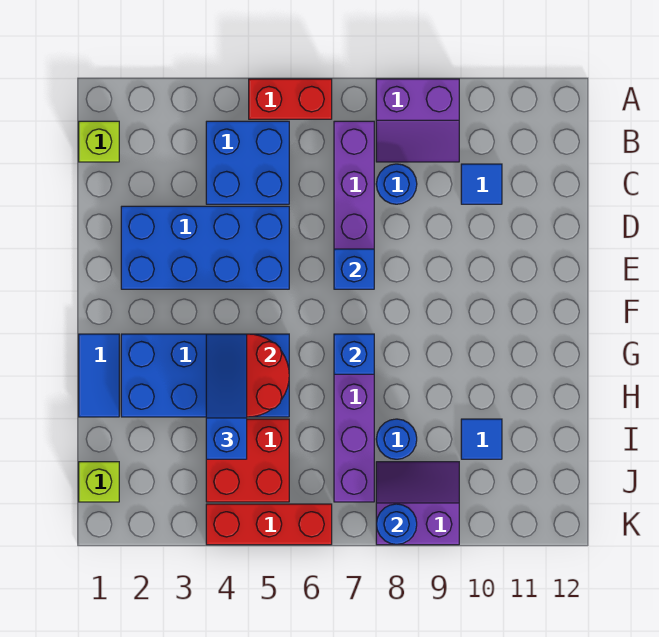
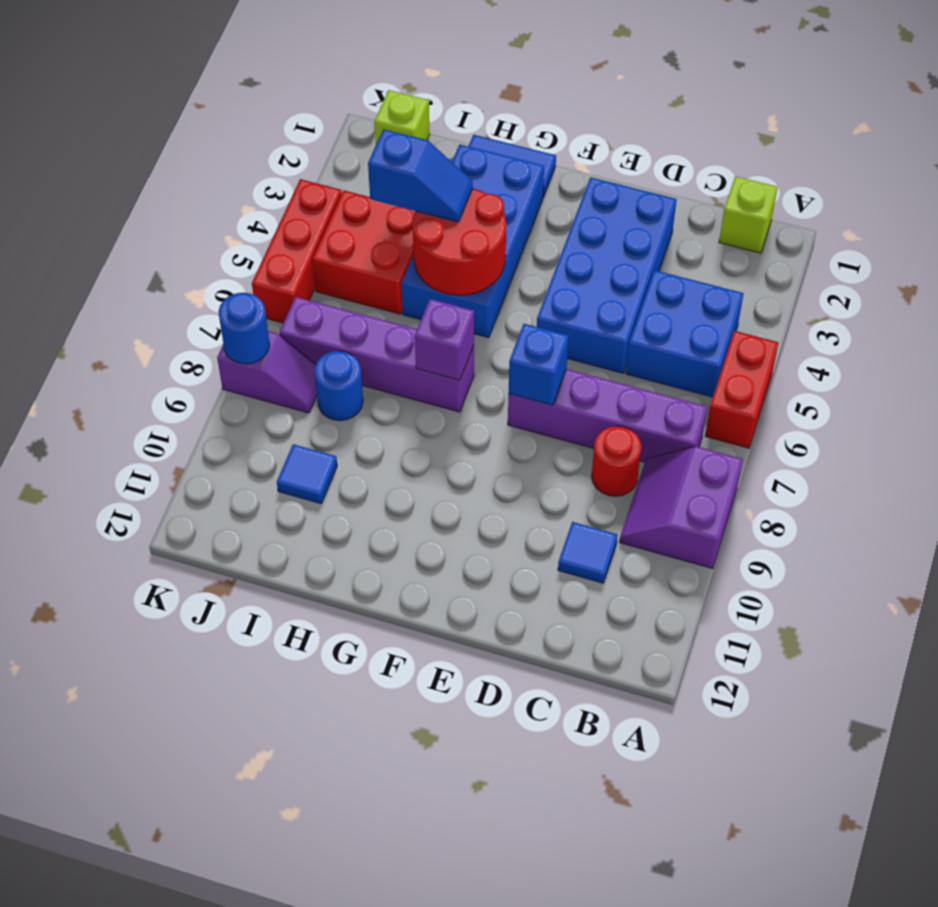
blue 1x1 round brick [376,164,417,204] -> red 1x1 round brick [592,426,641,496]
blue 1x3 slope [206,334,247,459] -> blue 1x2 slope [368,129,473,222]
blue 1x1 brick [334,334,374,374] -> purple 1x1 brick [415,299,474,380]
purple 2x2 slope [376,462,459,545] -> purple 1x2 slope [217,331,317,413]

